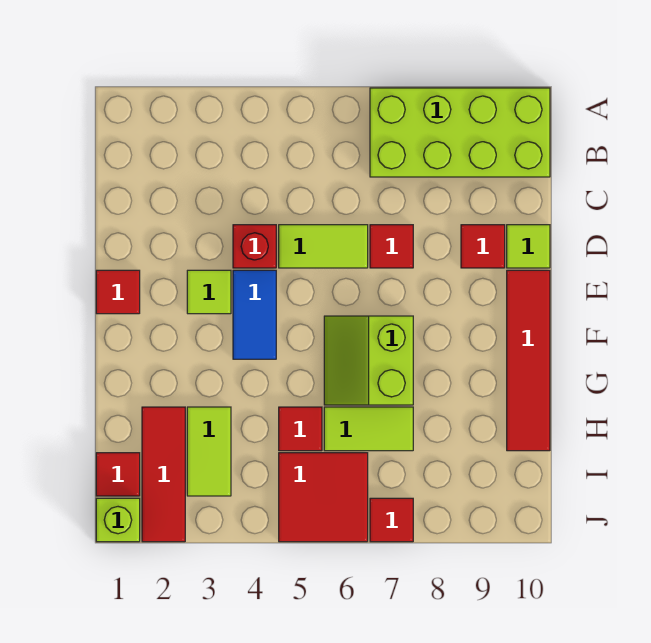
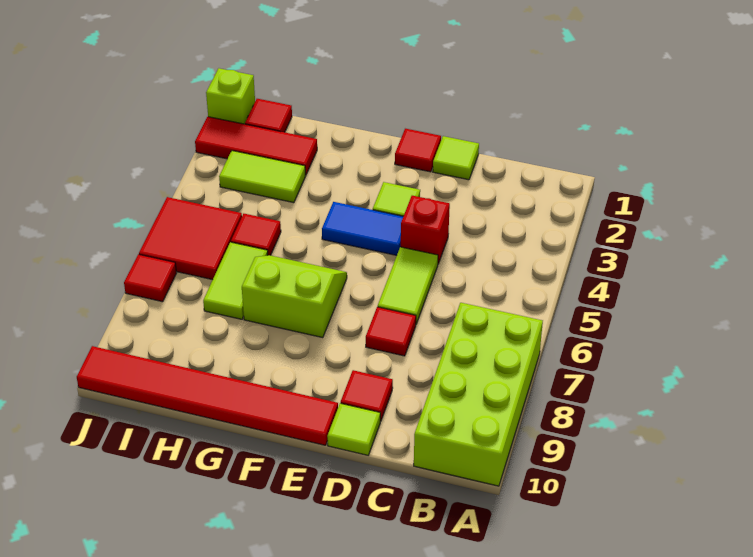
none -> lime 1x1 tile [433,136,479,180]
red 1x4 tile [507,270,550,451] -> red 1x6 tile [77,346,338,445]

